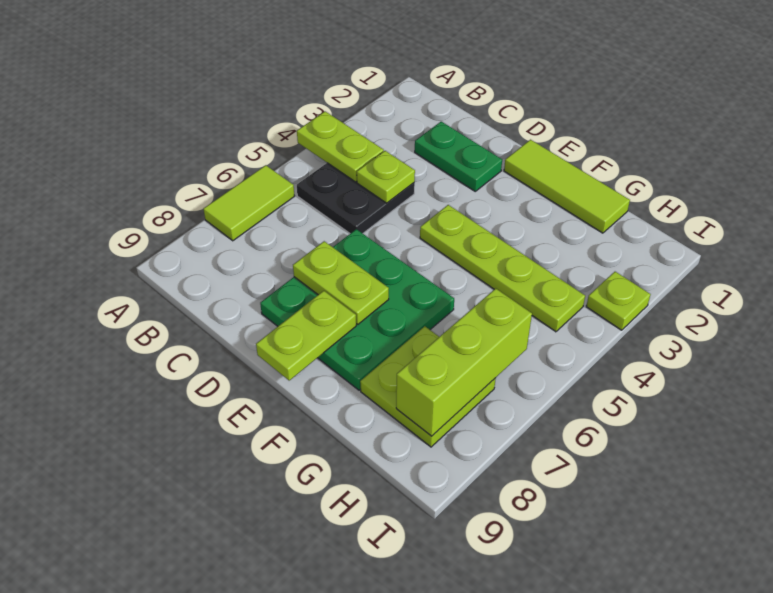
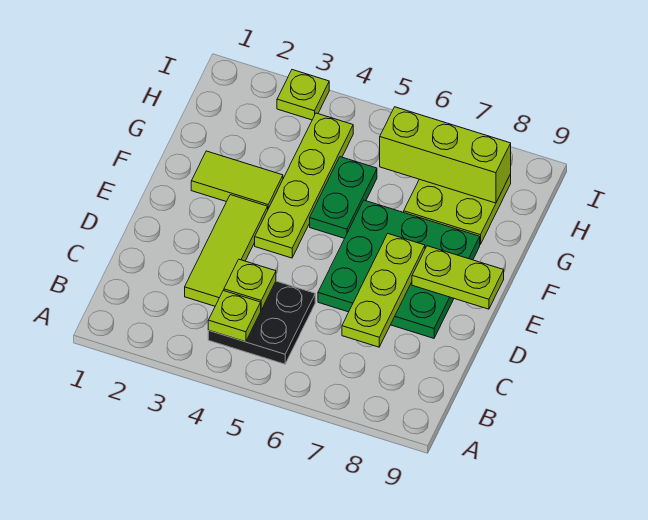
lime 1x2 plate [297,111,384,182] -> lime 1x1 plate [208,291,261,342]
lime 1x2 tile [203,165,294,241] -> lime 1x2 tile moved to [191,151,283,208]
green 1x2 plate [415,122,502,191] -> green 1x2 plate moved to [310,157,377,238]
lime 1x2 plate [293,241,389,324] -> lime 1x3 plate [342,234,425,347]
lime 1x3 tile [504,140,630,233] -> lime 1x3 tile moved to [185,195,268,306]

